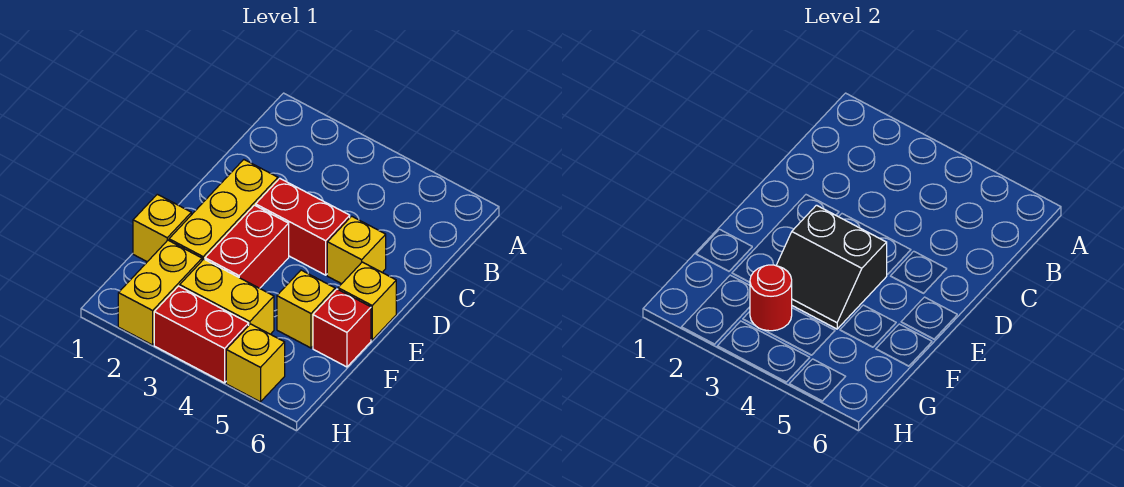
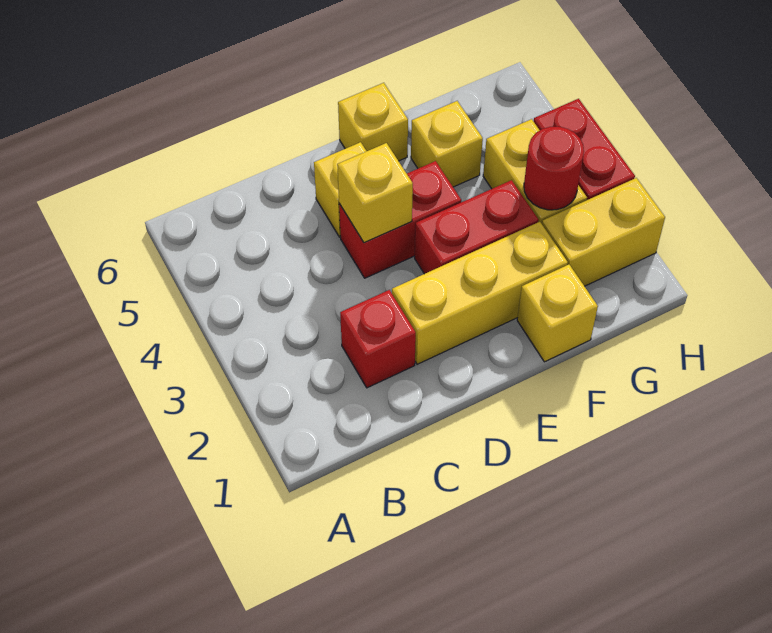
red 1x2 brick [256,178,350,275] -> red 1x2 brick turned to [339,161,461,278]
black 2x2 slope [776,205,887,329] -> none
red 1x1 brick [313,289,371,367] -> red 1x1 brick moved to [340,290,416,388]
yellow 1x1 brick [226,324,285,402] -> yellow 1x1 brick moved to [337,143,413,243]

